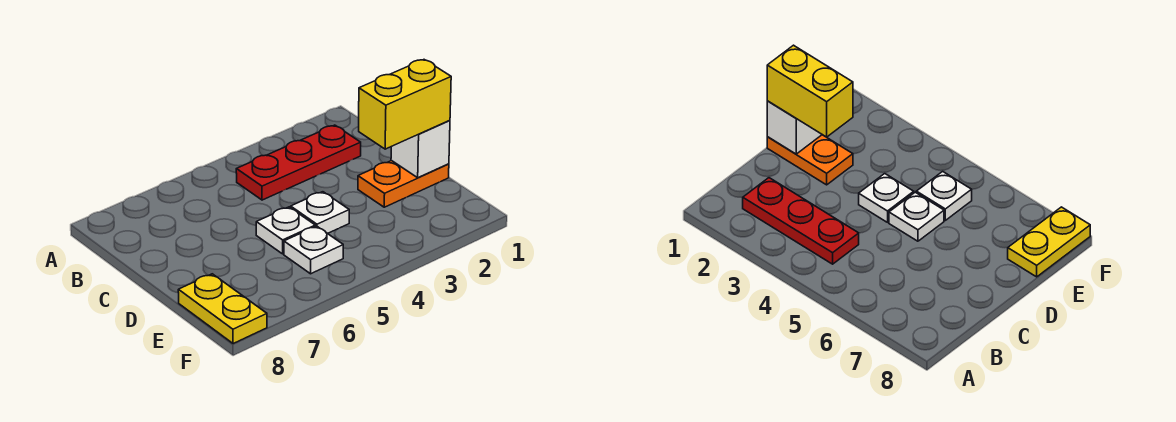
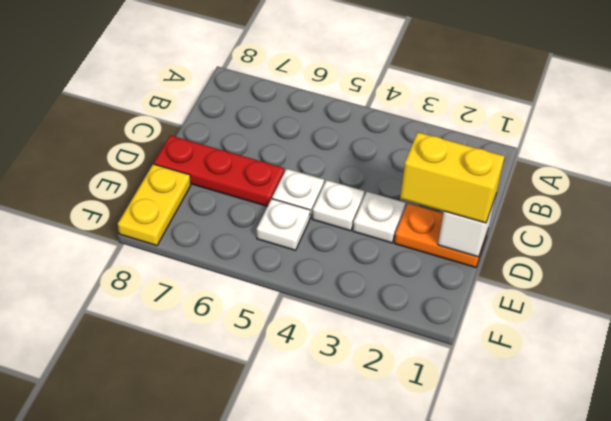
red 1x3 plate [236,125,361,200] -> red 1x3 plate moved to [154,135,284,206]
none -> white 1x1 plate [353,192,405,243]

